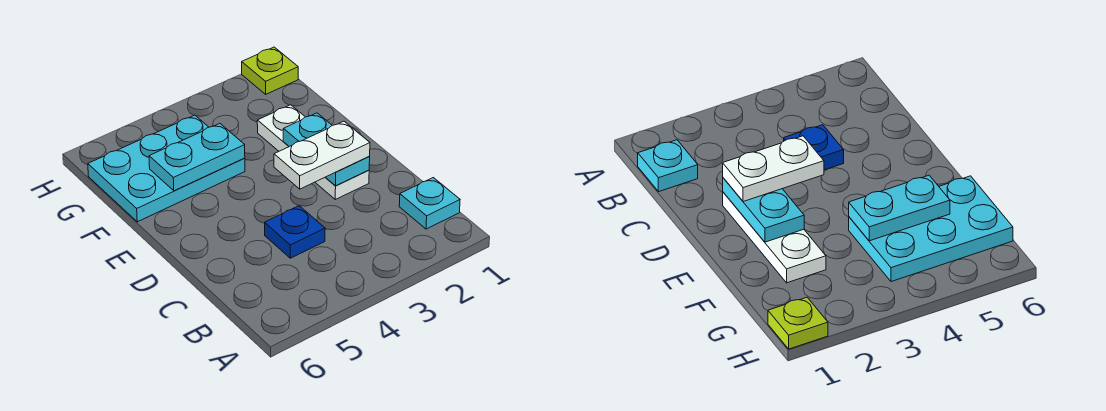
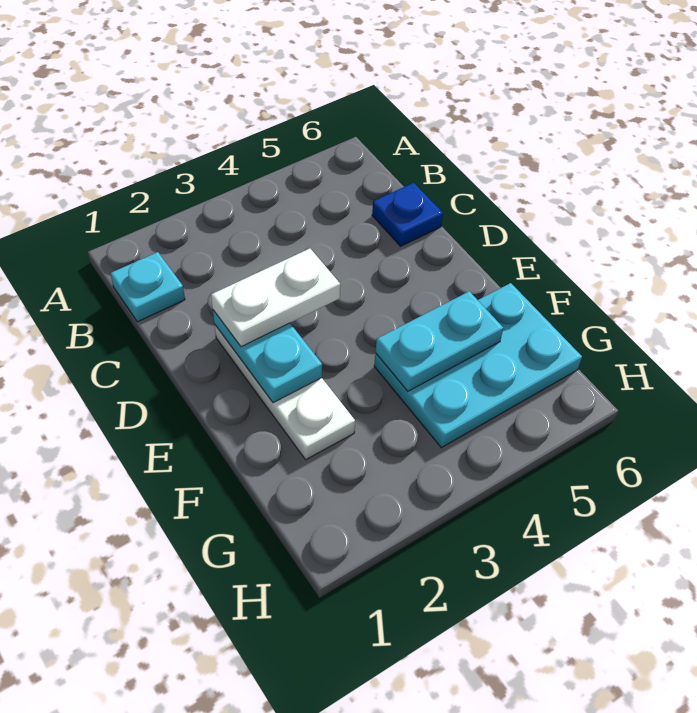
blue 1x1 plate [265,206,325,258] -> blue 1x1 plate moved to [372,183,443,246]
lime 1x1 plate [242,47,298,94] -> none

